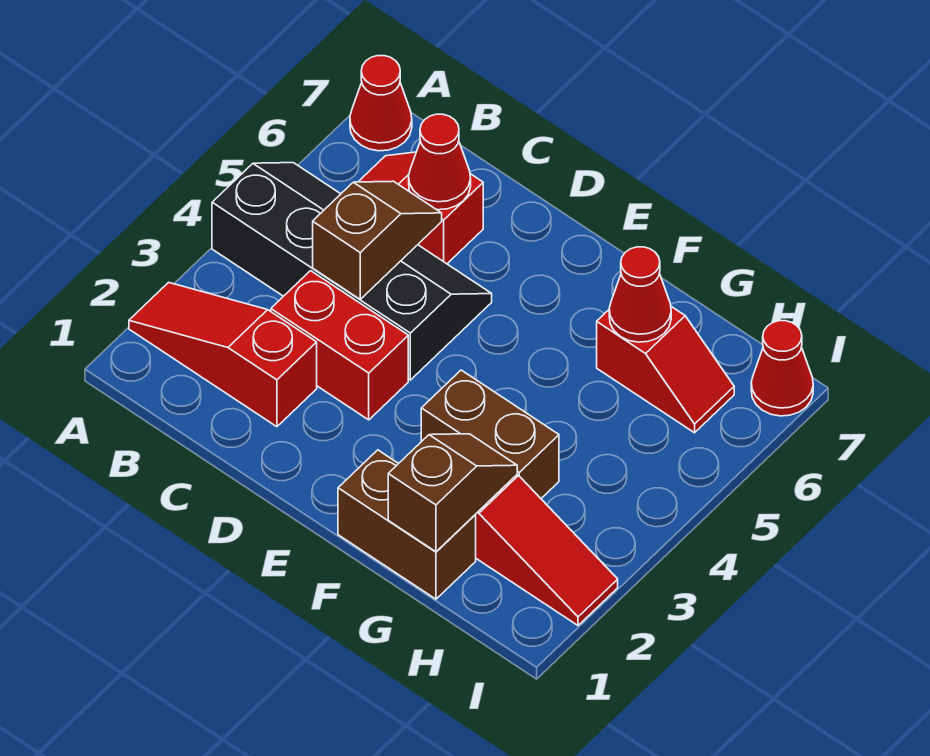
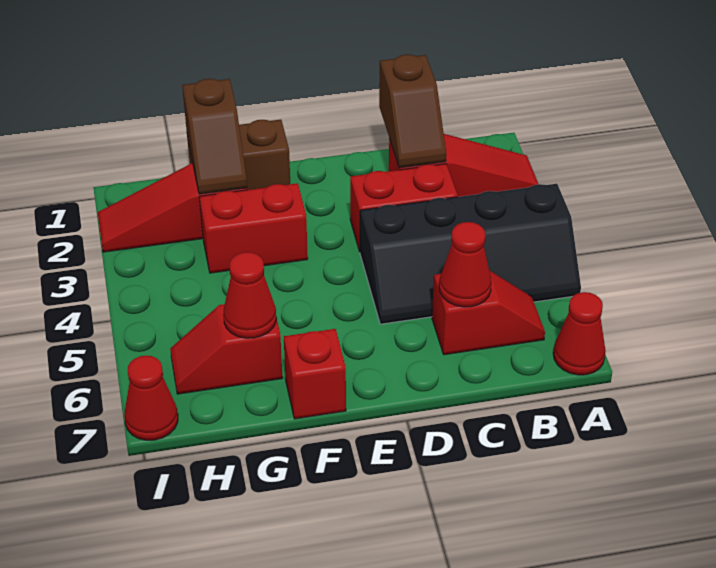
brown 1x2 slope [313,181,442,299] -> brown 1x2 slope moved to [379,54,446,168]
brown 1x2 brick [421,370,559,498] -> red 1x2 brick [199,183,308,273]
none -> red 1x1 brick [284,329,346,419]

